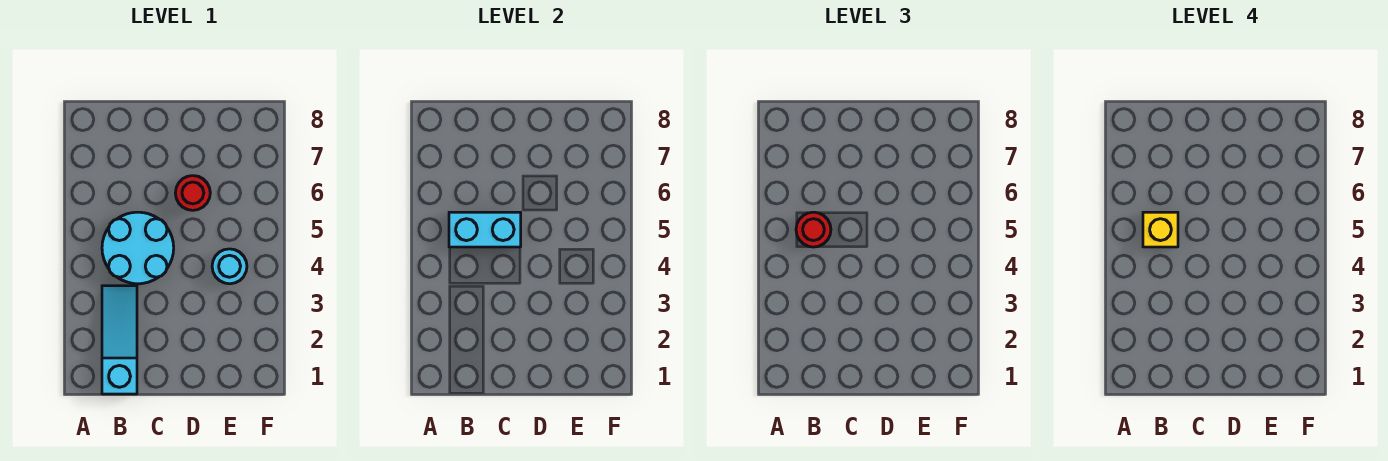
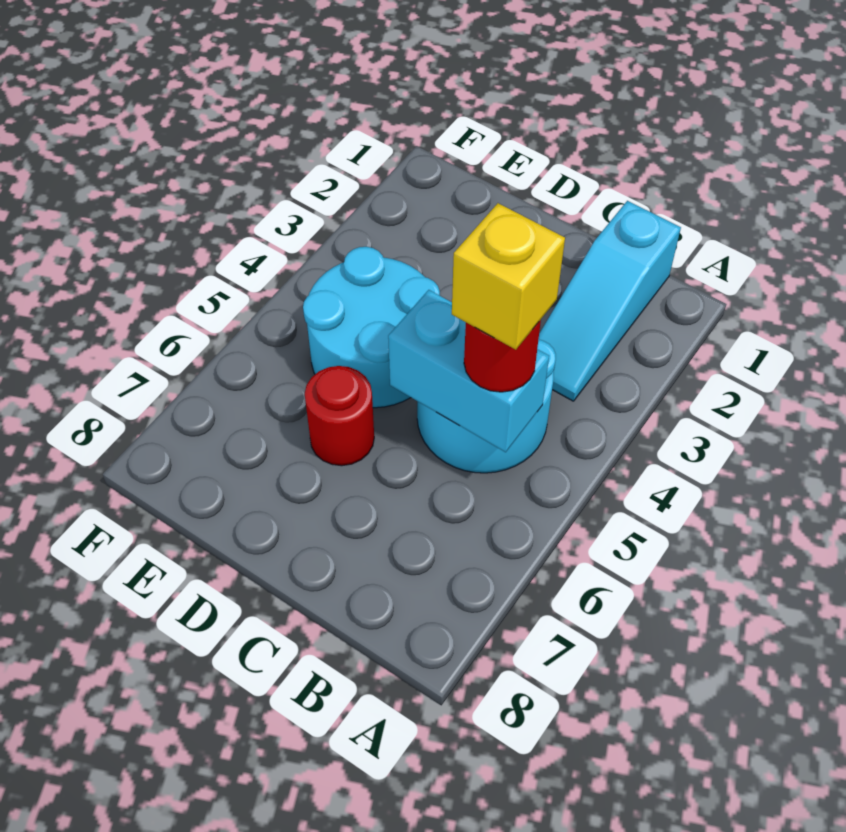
cyan 1x1 round brick [212,249,247,284] -> cyan 2x2 round brick [303,247,440,408]

